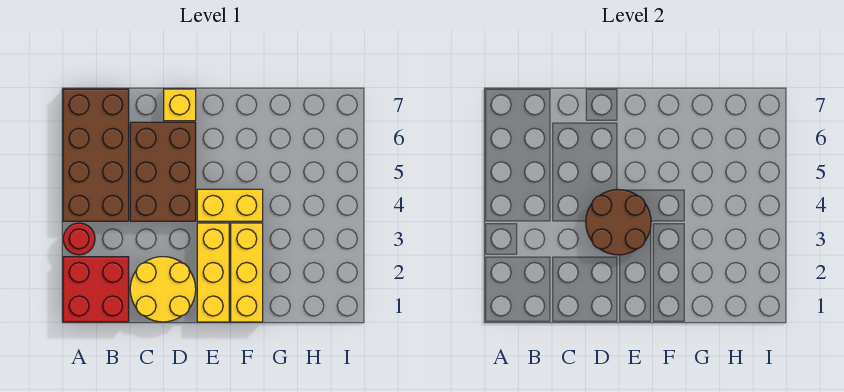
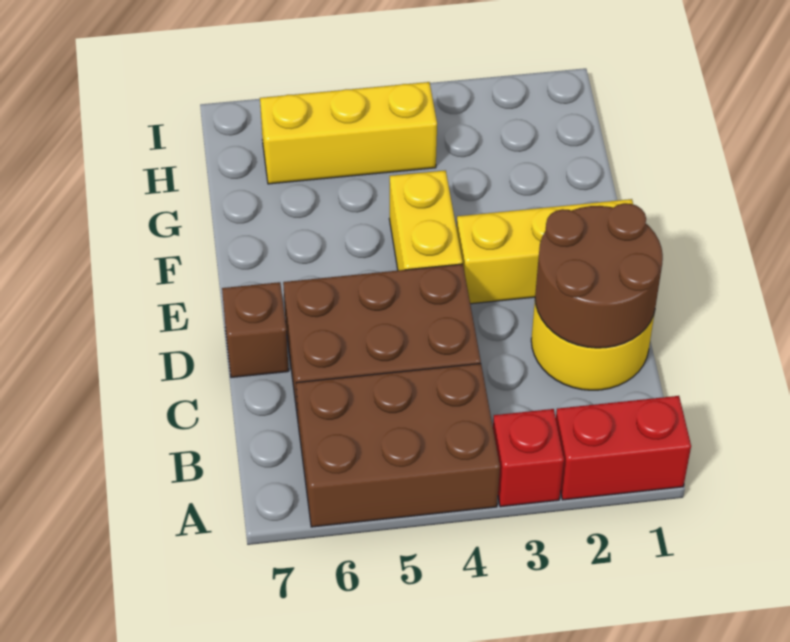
red 2x2 brick [63,257,129,322] -> red 1x2 brick [556,396,691,500]
red 1x1 round brick [63,223,95,255] -> red 1x1 brick [493,409,564,507]
brown 2x4 brick [63,89,129,221] -> brown 2x3 brick [296,364,500,527]
brown 2x2 round brick [586,189,651,255] -> brown 2x2 round brick moved to [535,203,663,348]
yellow 1x1 brick [164,89,196,121] -> brown 1x1 brick [222,282,289,378]
yellow 1x3 brick [231,223,263,322] -> yellow 1x3 brick moved to [260,82,437,184]

